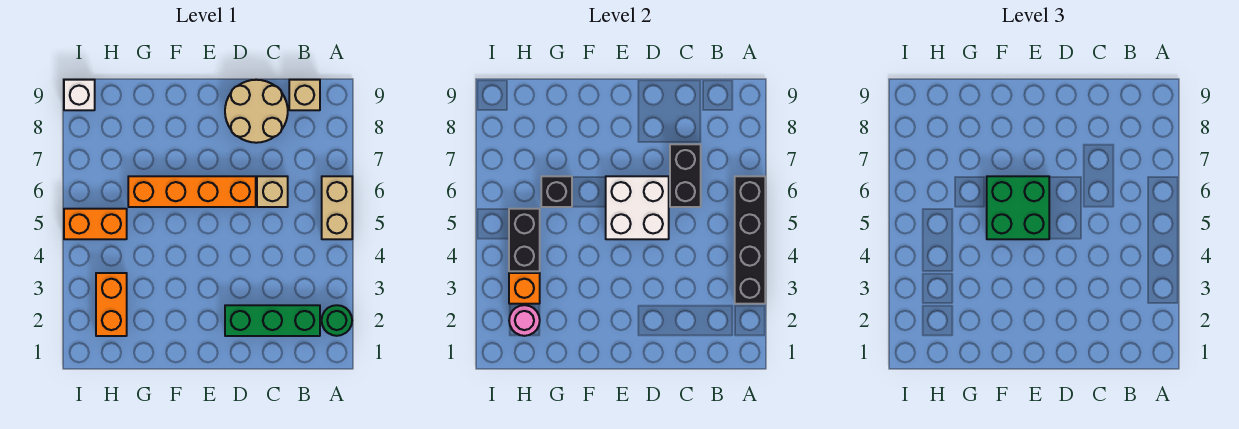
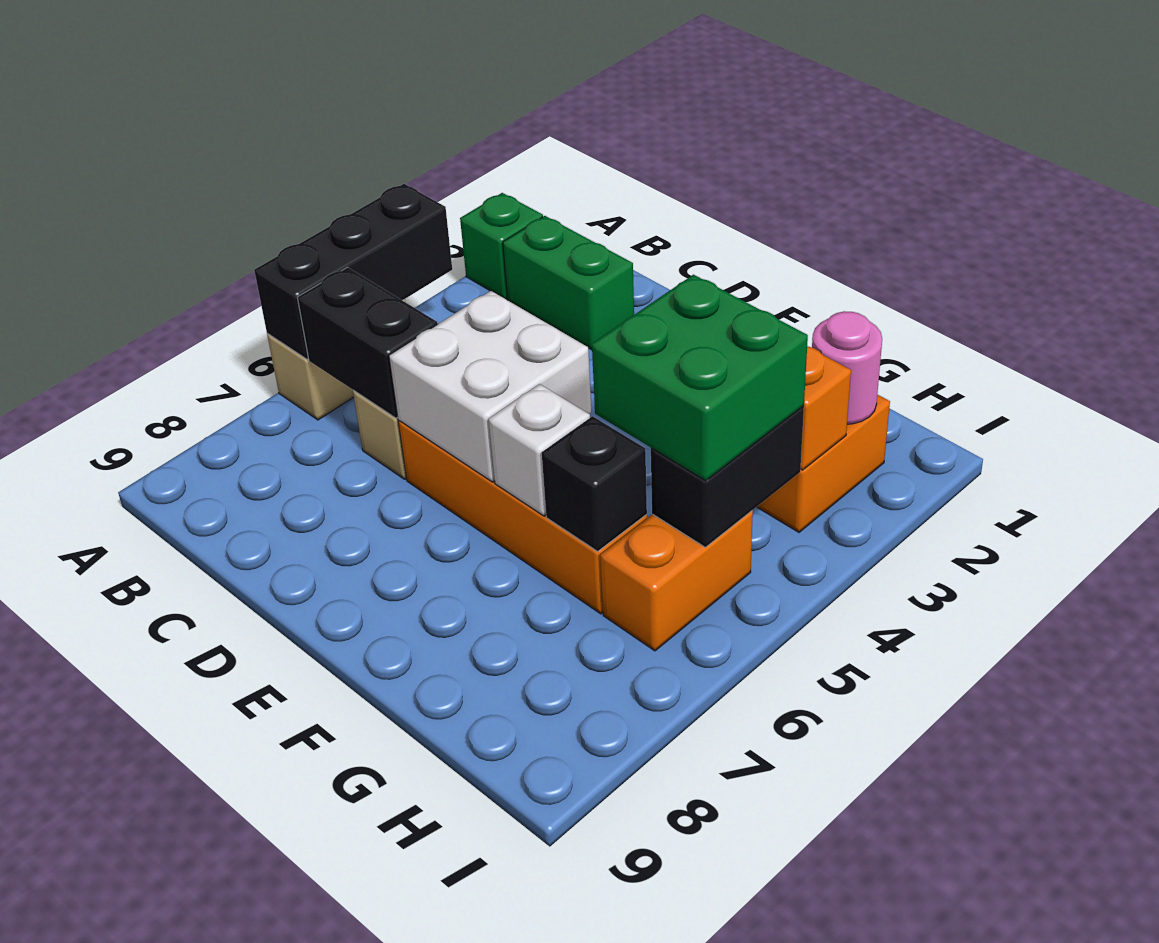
green 1x1 round brick [322,305,352,336] -> green 1x1 brick [460,193,543,299]
black 1x4 brick [735,176,765,304] -> black 1x3 brick [254,184,452,359]
green 1x3 brick [225,305,320,336] -> green 1x2 brick [503,216,634,350]
tan 1x1 brick [289,80,320,110] -> none
black 1x2 brick [670,144,701,207] -> black 1x2 brick turned to [297,267,437,418]
tan 2x2 round brick [225,80,288,143] -> none
green 2x2 brick [987,176,1049,239] -> green 2x2 brick moved to [592,275,808,481]
orange 1x2 brick [64,209,127,239] -> orange 1x2 brick turned to [600,511,753,651]
white 1x1 brick [64,80,95,110] -> white 1x1 brick moved to [489,384,590,516]

